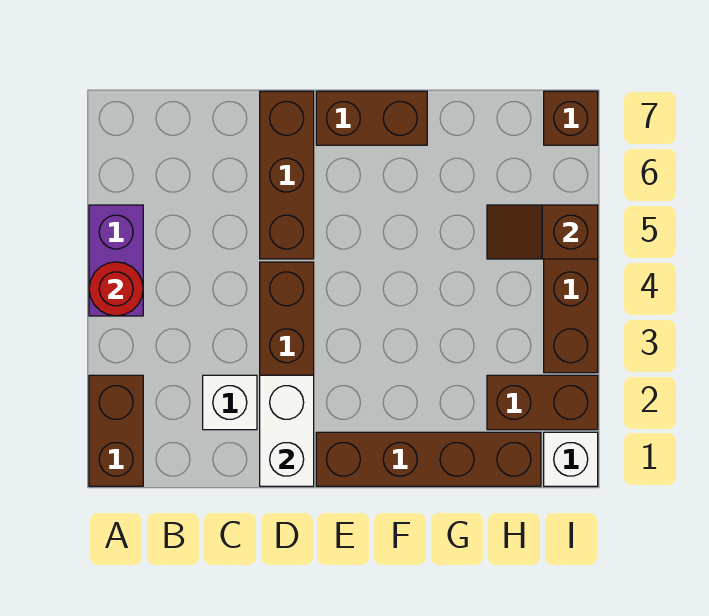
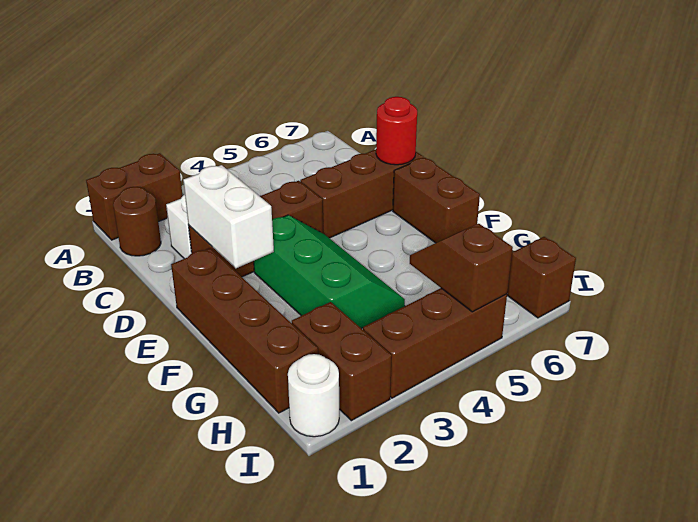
purple 1x2 brick [89,205,143,316] -> none
red 1x1 round brick [89,262,143,316] -> red 1x1 round brick moved to [376,97,417,165]
none -> brown 1x1 round brick [113,187,161,256]
white 1x2 brick [260,375,314,486] -> white 1x2 brick turned to [183,165,274,268]
none -> green 2x3 slope [254,215,405,329]
white 1x1 brick [544,432,598,486] -> white 1x1 round brick [288,354,339,437]

